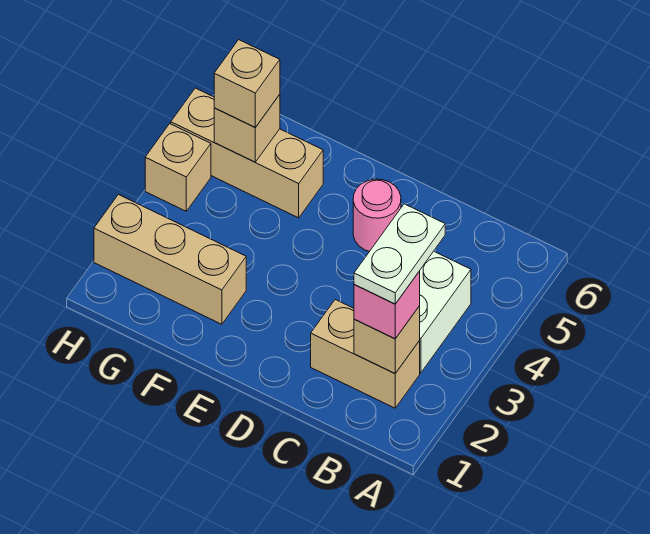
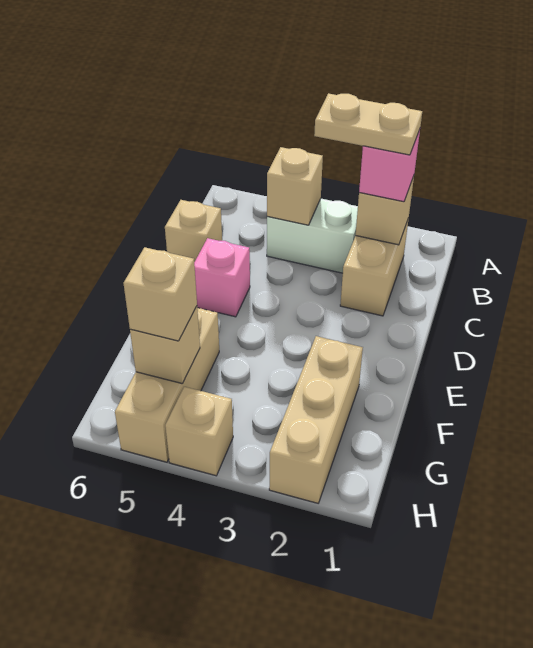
white 1x2 plate [354,204,445,304] -> tan 1x2 plate [314,93,422,155]
none -> tan 1x1 brick [267,147,323,225]
none -> tan 1x1 brick [165,200,222,262]
pink 1x1 round brick [353,179,401,251] -> pink 1x1 brick [194,238,250,317]

